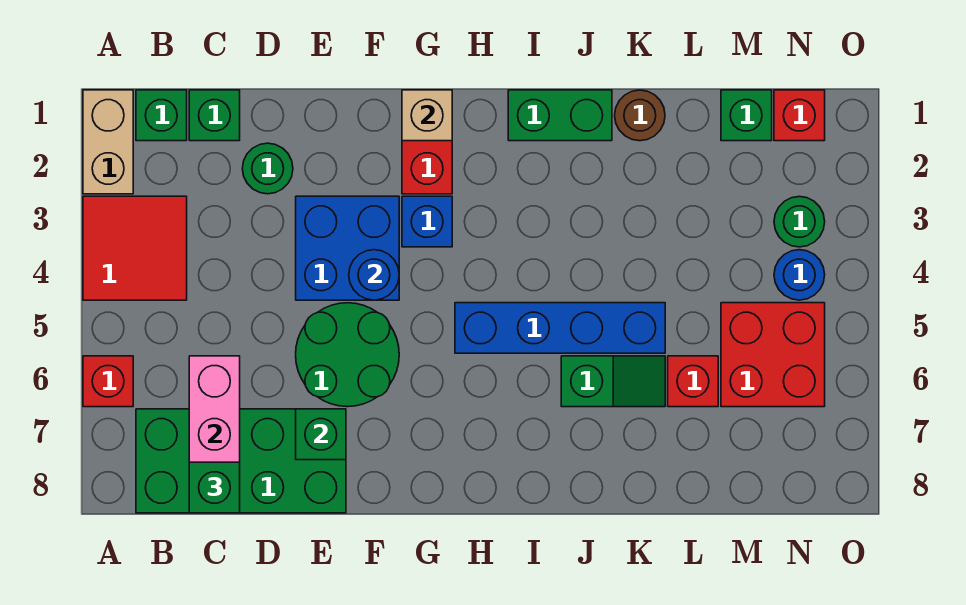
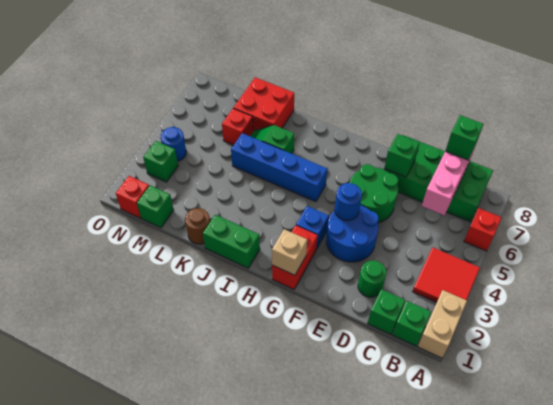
blue 2x2 brick [296,196,399,300] -> blue 2x2 round brick [326,205,379,262]
red 2x2 brick [721,303,825,407] -> red 2x2 brick moved to [233,77,294,131]
green 1x1 round brick [774,196,825,247] -> green 1x1 brick [143,141,178,182]

